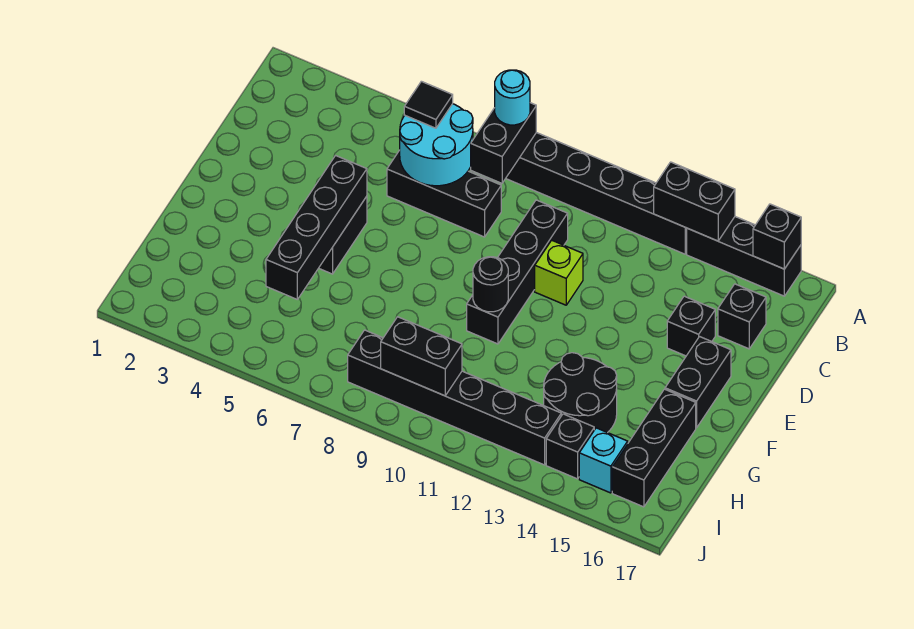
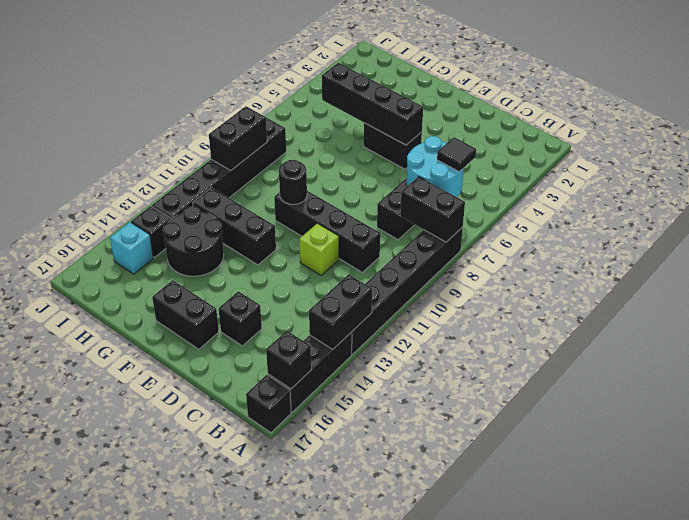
cyan 1x1 round brick [495,70,530,125] -> none
black 1x1 brick [718,284,766,349] -> black 1x1 brick moved to [246,375,291,433]
black 1x3 brick [612,389,696,507] -> black 1x3 brick moved to [193,188,276,265]

